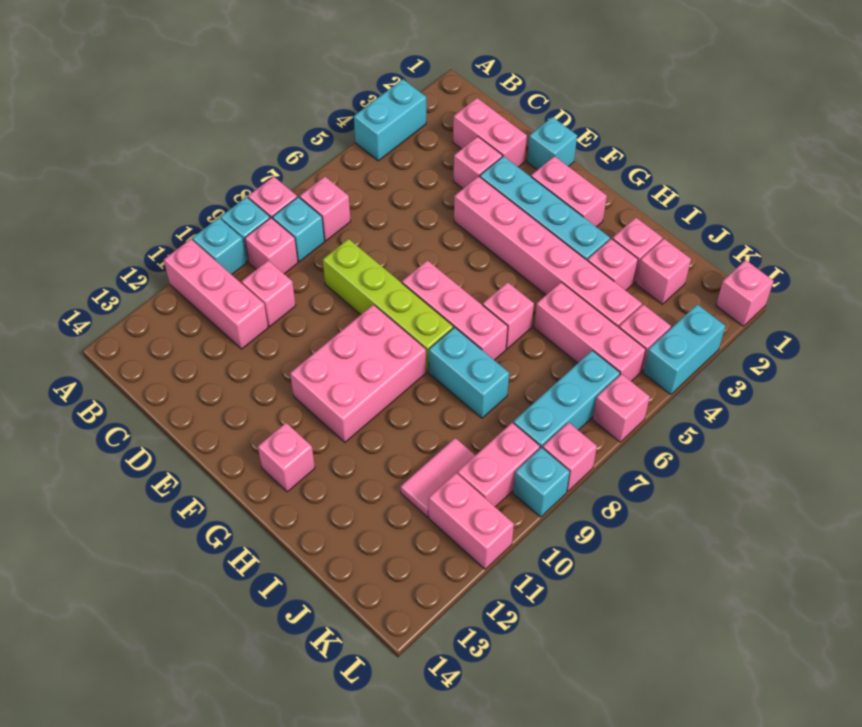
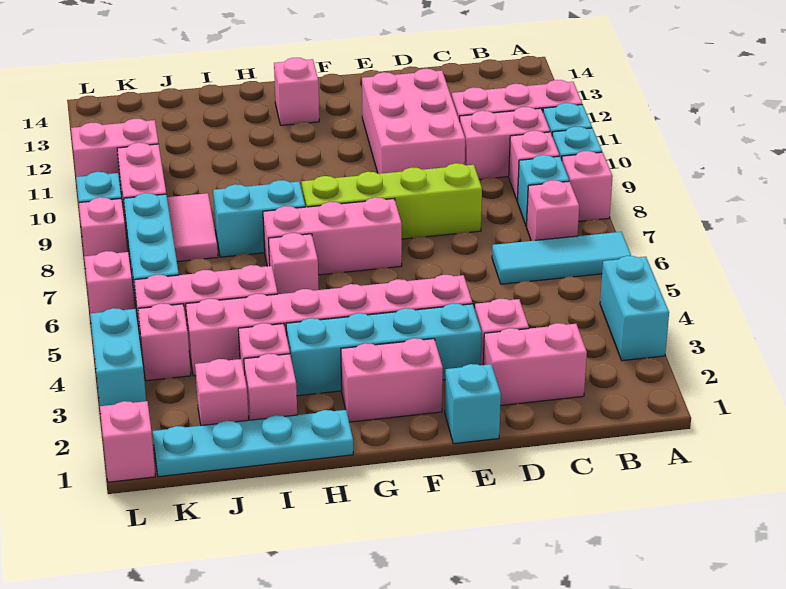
none -> cyan 1x3 tile [492,232,631,284]
pink 1x1 brick [242,261,296,327] -> pink 1x2 brick [460,107,550,179]
pink 2x3 brick [290,305,426,442] -> pink 2x3 brick moved to [362,69,465,174]
none -> cyan 1x4 plate [153,410,353,477]
pink 1x2 tile [401,438,475,517] -> pink 1x2 tile moved to [167,193,218,262]

